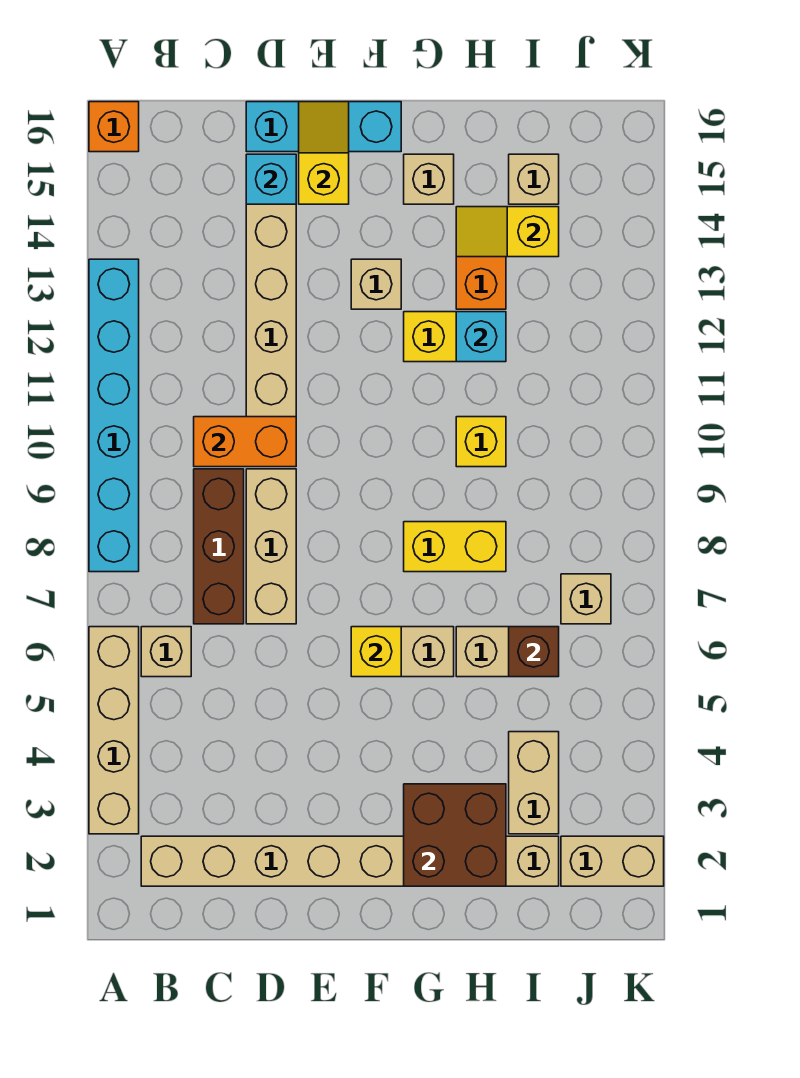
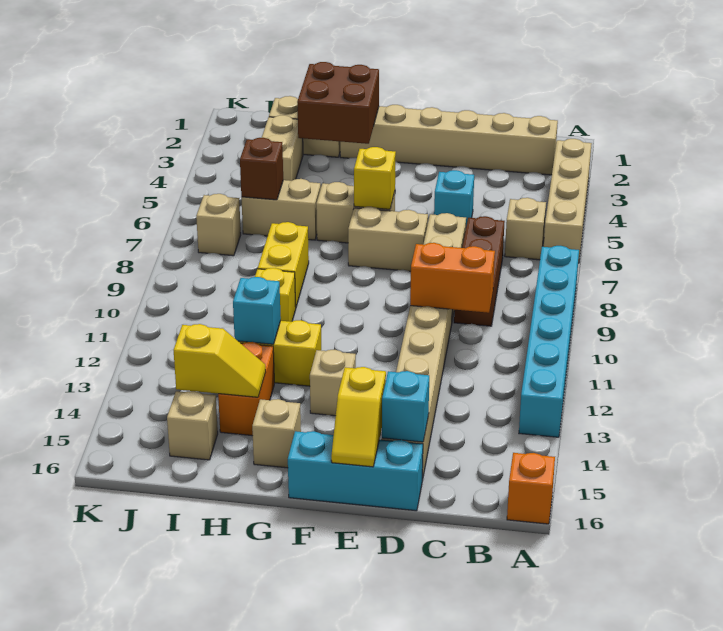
none -> cyan 1x1 brick [434,170,474,226]
yellow 1x2 brick [404,522,506,572] -> yellow 1x2 brick turned to [258,222,309,307]
tan 1x2 brick [561,836,664,886] -> tan 1x2 brick moved to [348,207,428,271]

